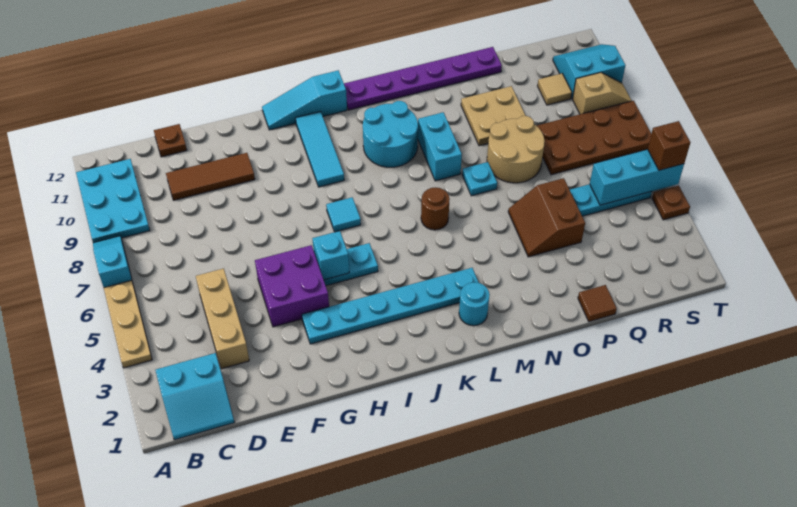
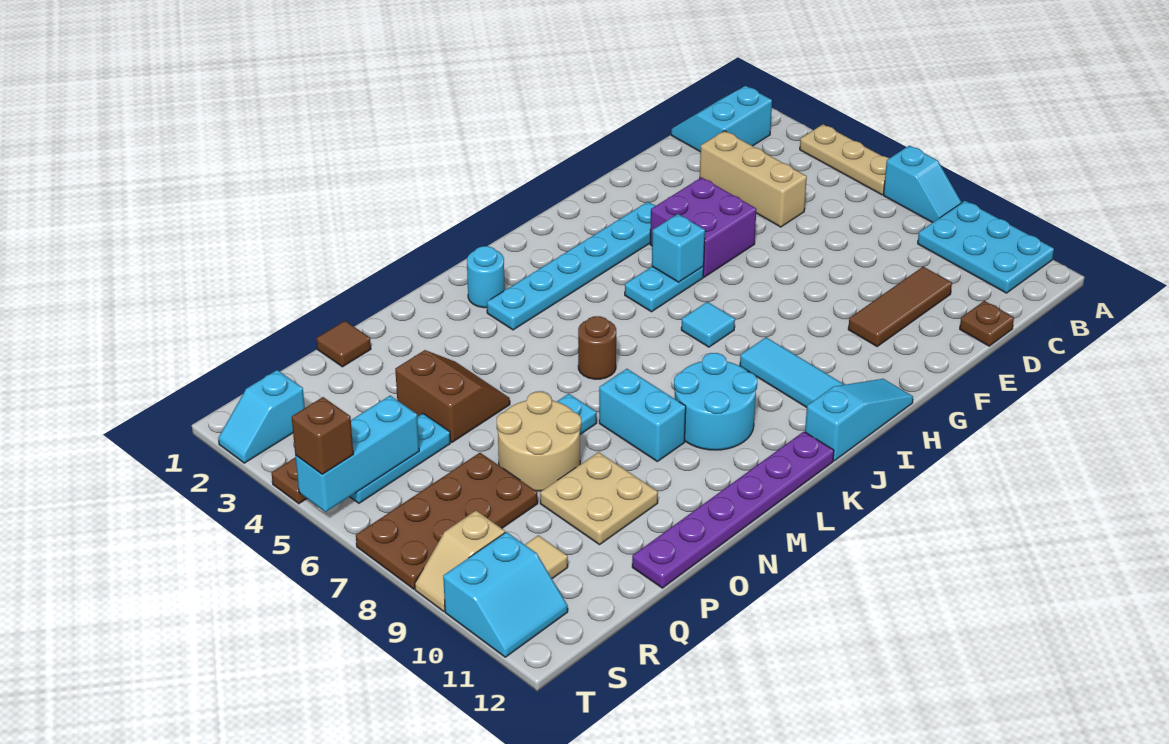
none -> cyan 1x2 slope [218,370,305,463]

